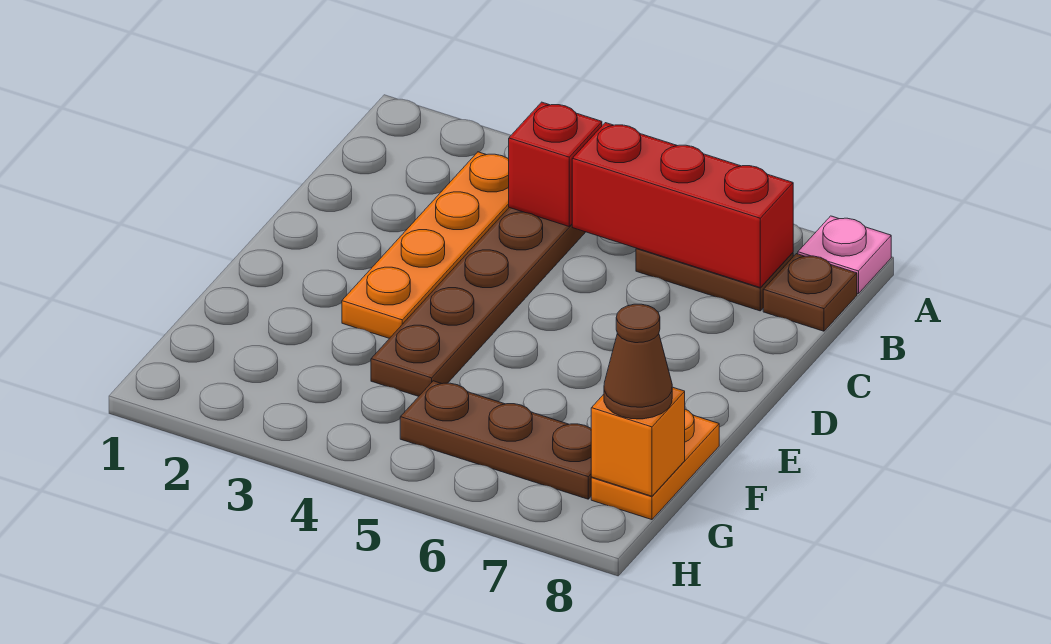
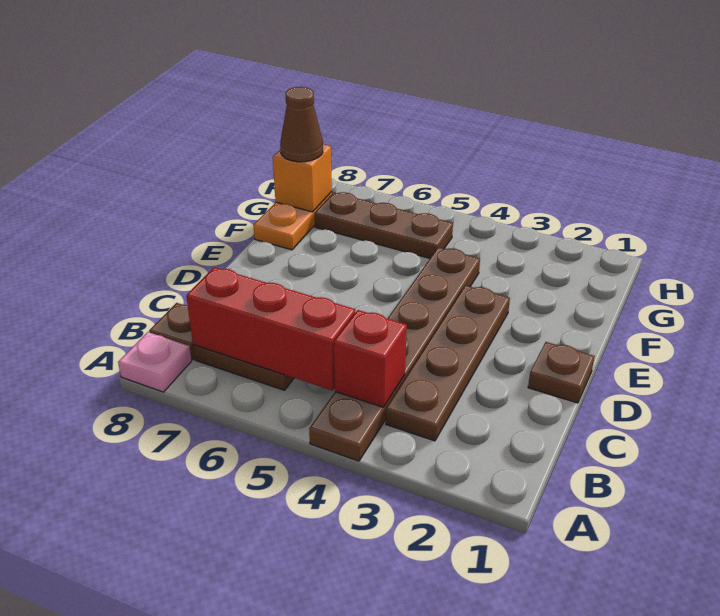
orange 1x4 plate [342,152,509,339] -> brown 1x4 plate [386,285,510,441]
none -> brown 1x1 plate [528,342,595,403]

